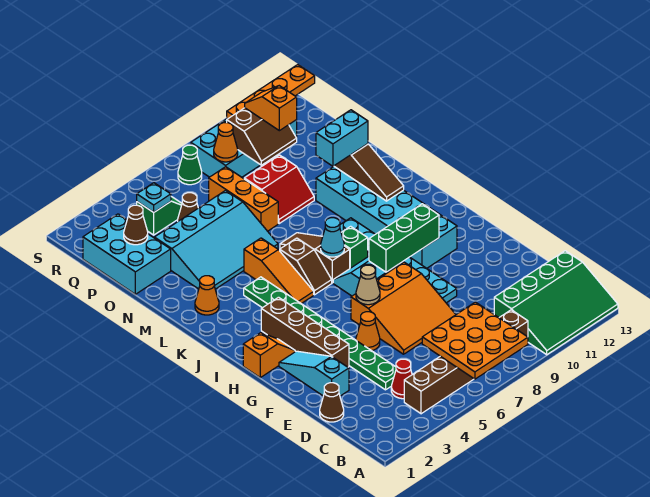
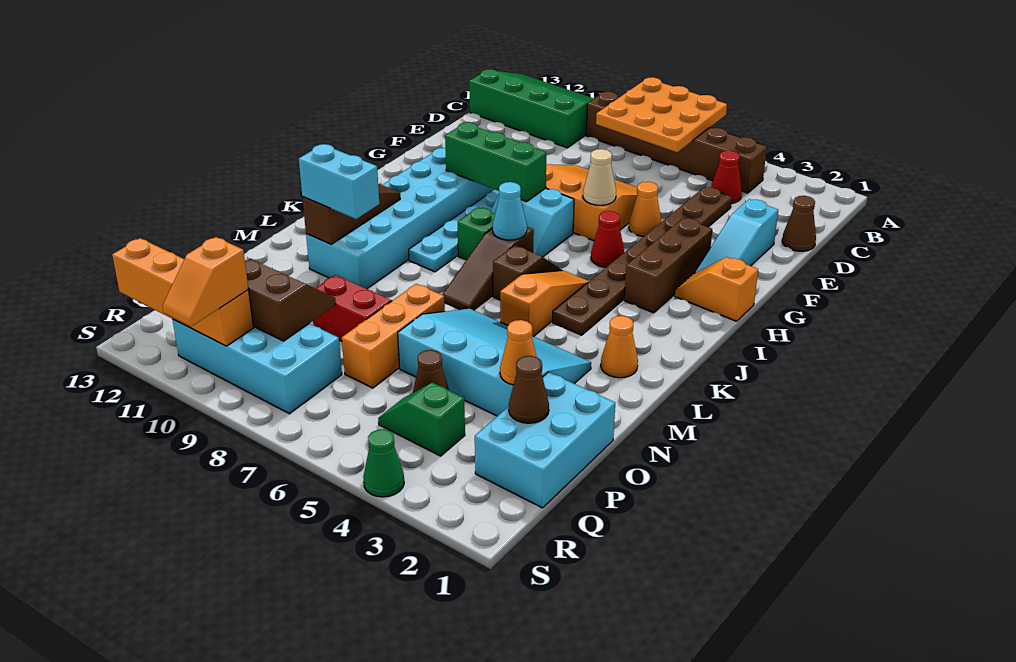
green 1x8 plate [244,277,396,390] -> brown 1x8 plate [553,187,732,335]
brown 1x4 brick [261,297,349,367] -> brown 1x3 brick [624,218,712,313]
none -> red 1x1 cone [591,211,624,267]
orange 1x2 slope [245,86,297,131] -> orange 1x2 slope moved to [162,237,248,327]
cyan 1x1 plate [137,183,171,212] -> none
orange 1x1 cone [214,123,238,162] -> orange 1x1 cone moved to [500,320,537,385]
green 1x1 cone [178,145,202,185] -> green 1x1 cone moved to [363,429,404,497]
orange 1x4 plate [227,65,315,119] -> orange 1x4 brick [112,238,253,346]

